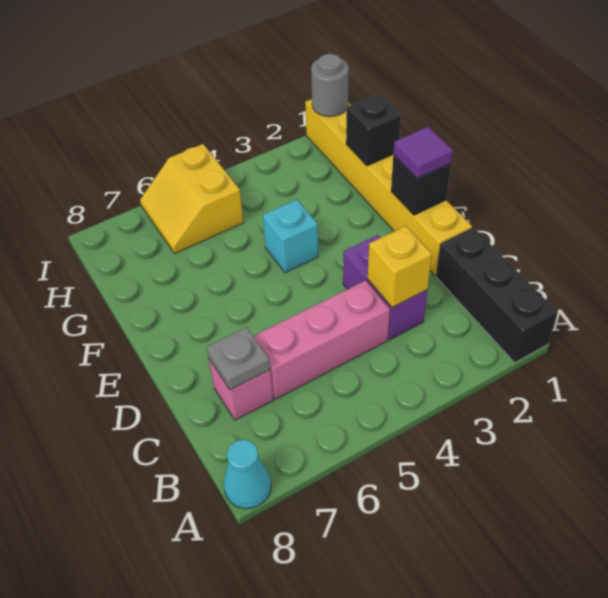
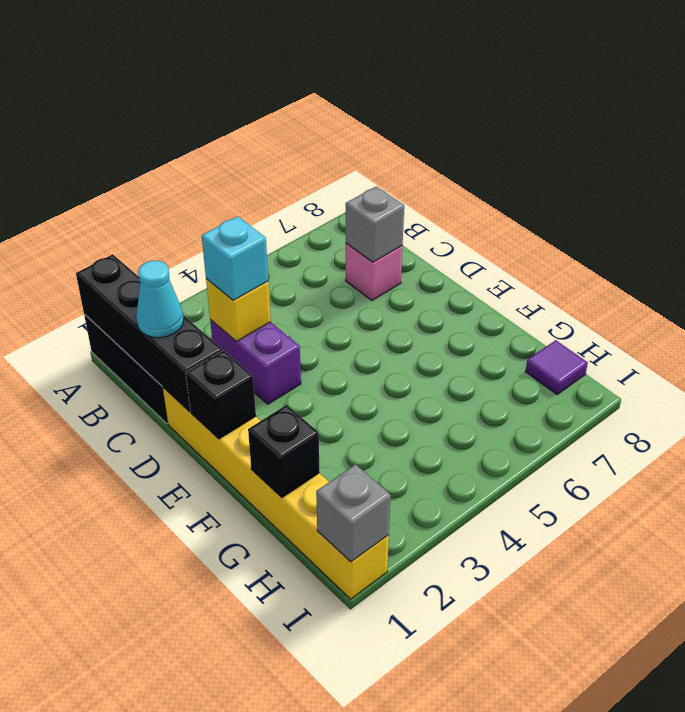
none -> black 1x4 brick [76,254,223,411]
cyan 1x1 cone [224,440,271,509] -> cyan 1x1 cone moved to [136,261,184,338]
pink 1x3 brick [253,281,390,399] -> none
grey 1x1 plate [207,327,270,390] -> grey 1x1 brick [346,186,404,262]
purple 1x1 tile [393,127,453,178] -> purple 1x1 tile moved to [525,340,588,394]
cyan 1x1 brick [263,200,318,273] -> cyan 1x1 brick moved to [202,216,268,301]
yellow 2x2 slope [140,144,244,254] -> none
grey 1x1 round brick [311,54,349,117] -> grey 1x1 brick [316,464,391,562]

